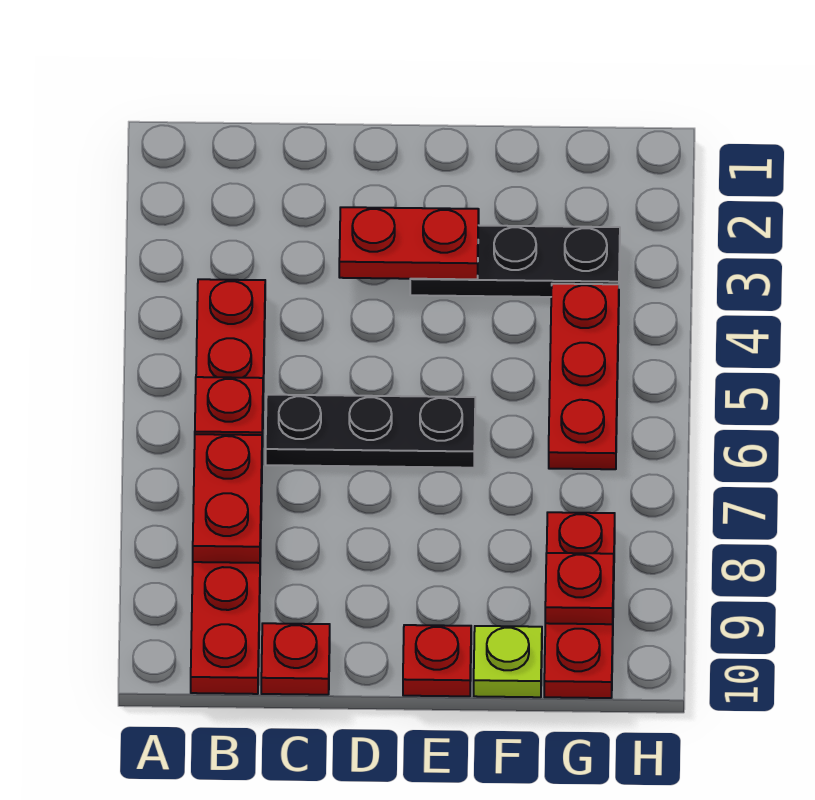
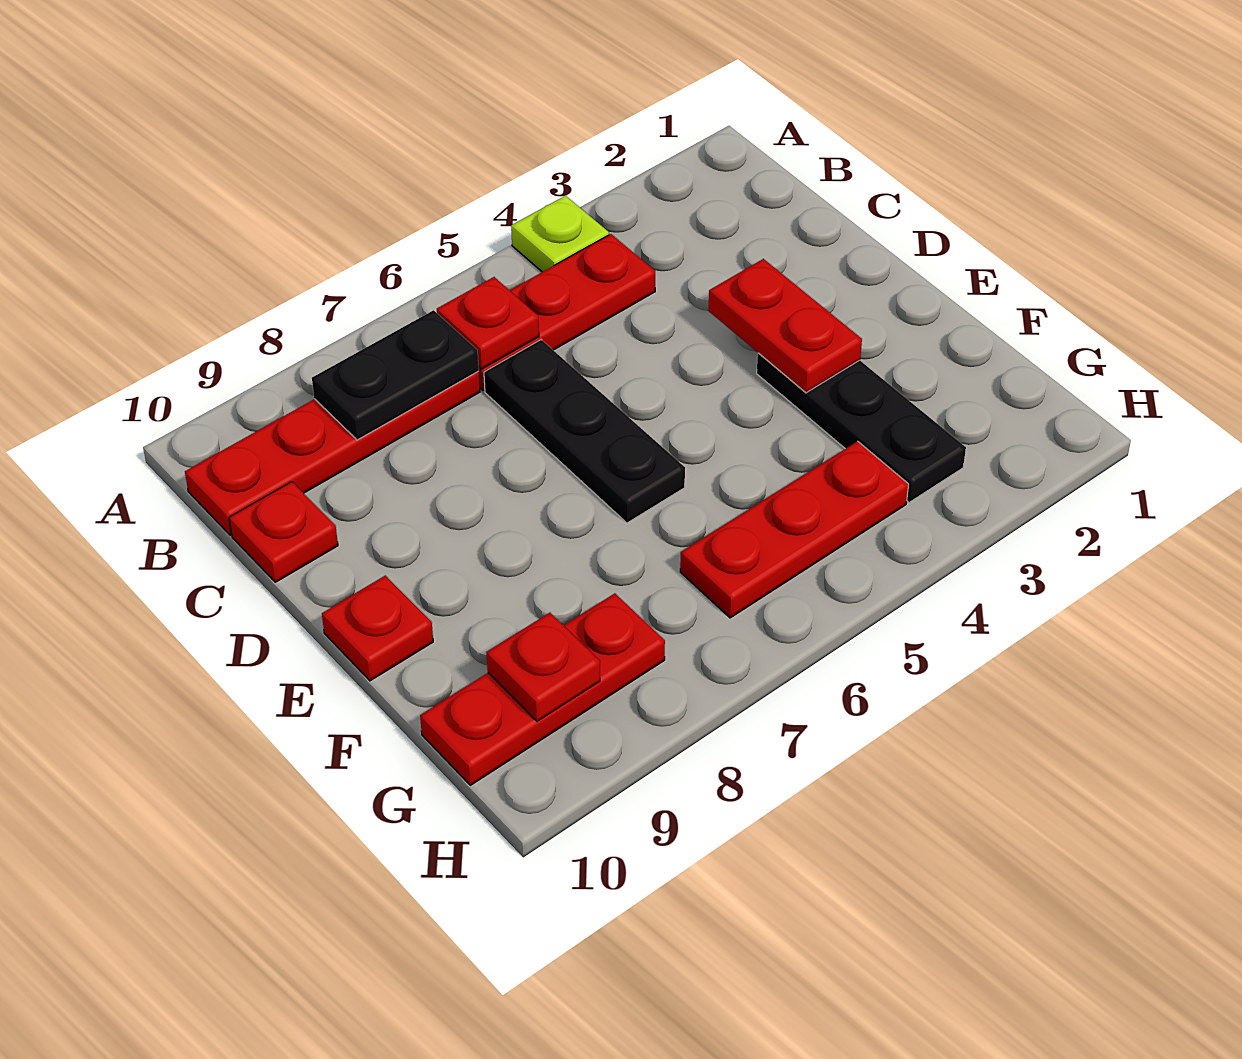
red 1x2 plate [193,434,262,563] -> black 1x2 plate [312,310,479,440]
lime 1x1 plate [474,626,542,697] -> lime 1x1 plate moved to [511,196,609,272]

